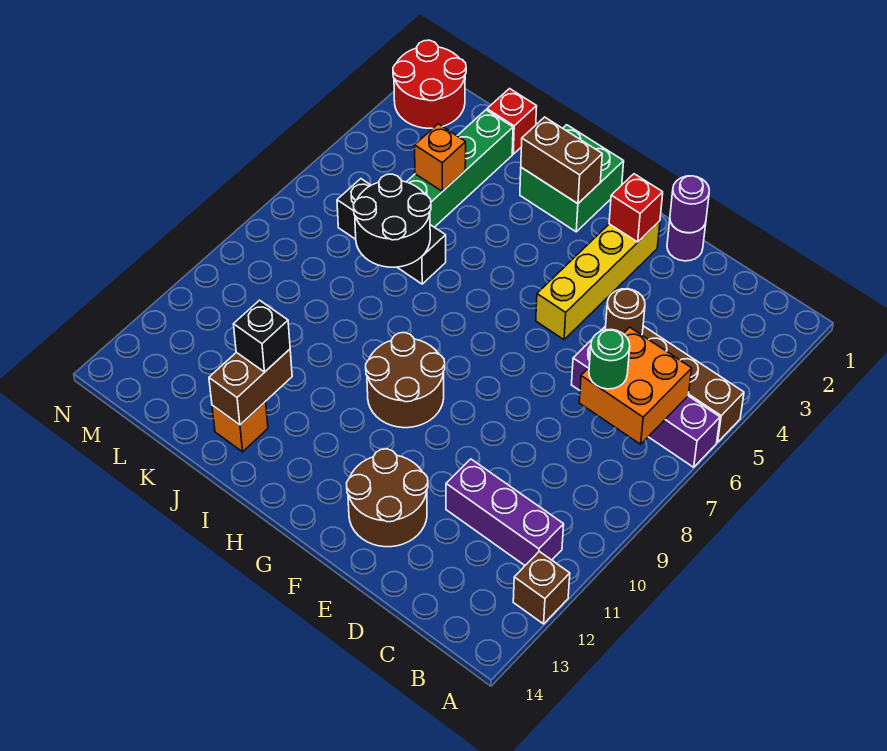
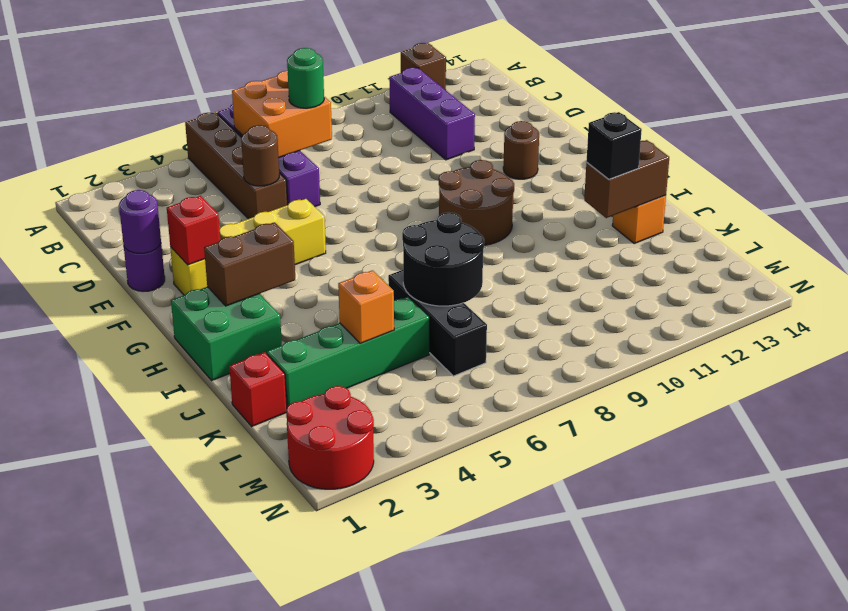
brown 2x2 round brick [347,449,428,547] -> brown 1x1 round brick [503,121,539,179]
brown 1x2 brick [521,117,602,204] -> brown 1x2 brick turned to [204,222,296,306]

